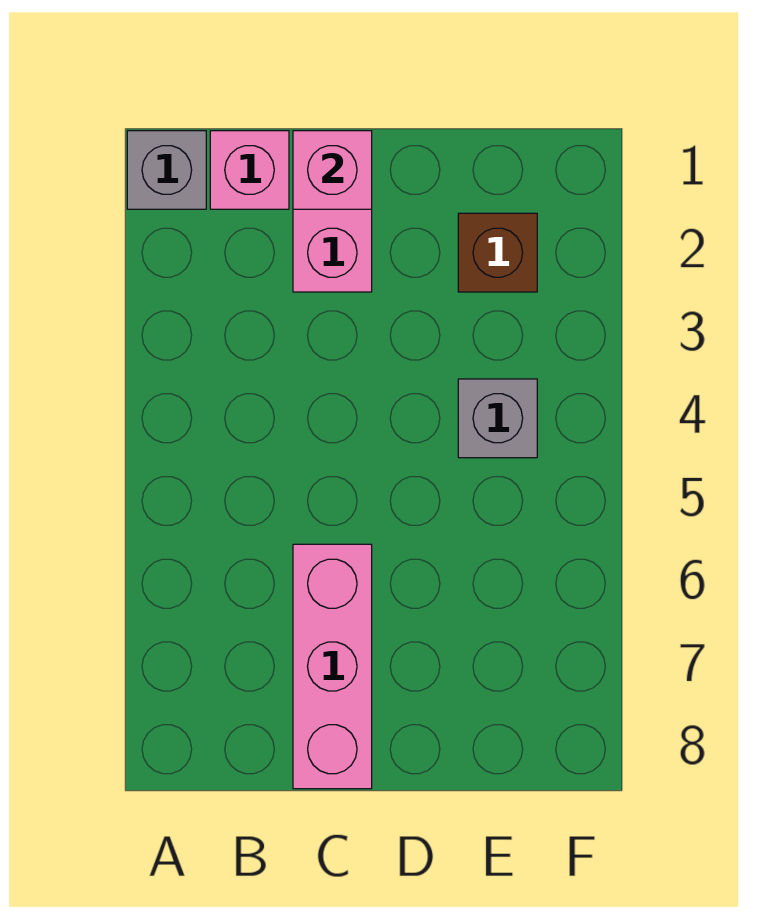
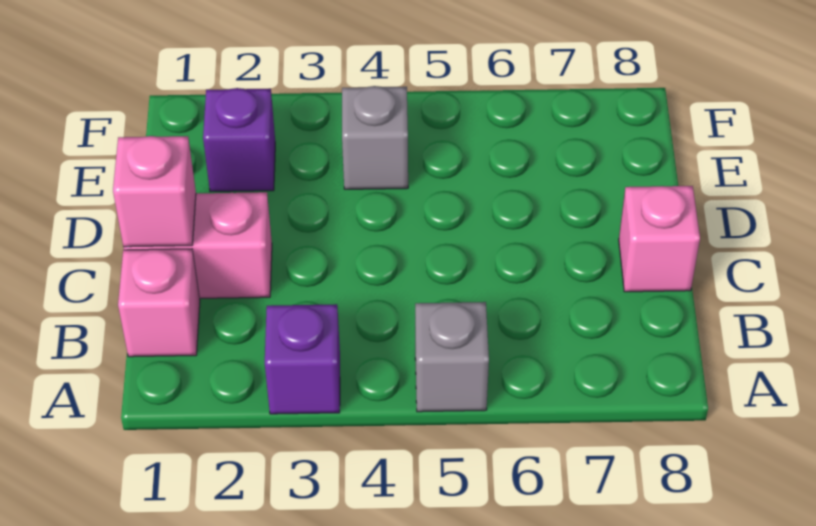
grey 1x1 brick [127,131,206,209] -> grey 1x1 brick moved to [415,302,489,412]
none -> purple 1x1 brick [265,304,340,414]
pink 1x3 brick [293,544,372,789] -> pink 1x1 brick [619,186,700,292]
brown 1x1 brick [458,213,537,292] -> purple 1x1 brick [203,88,275,192]

